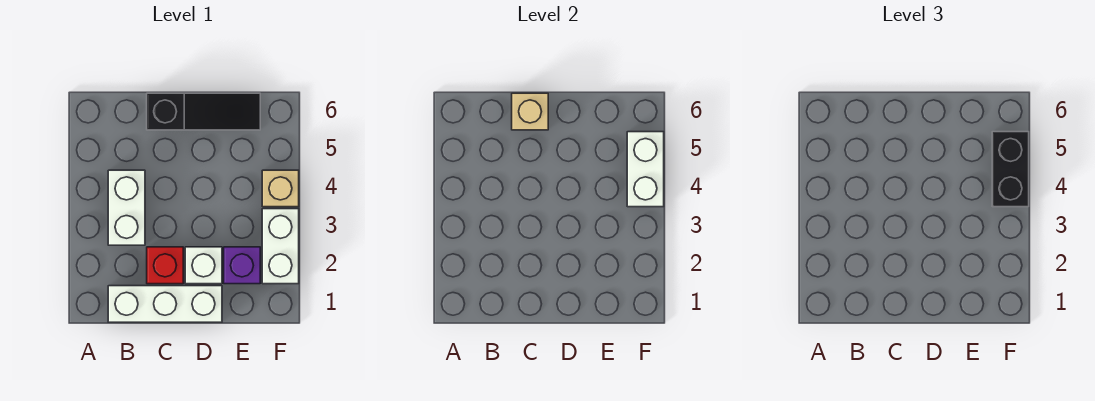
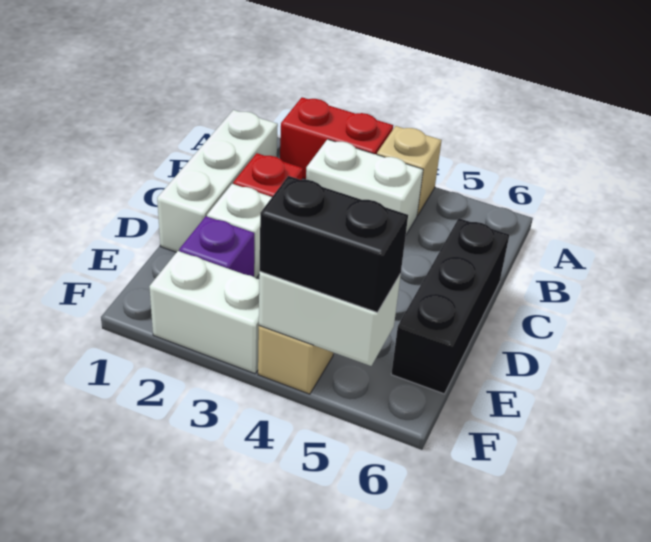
none -> red 1x2 brick [280,97,393,179]
black 1x3 slope [147,93,260,130] -> black 1x3 brick [391,218,510,394]
tan 1x1 brick [512,93,548,130] -> tan 1x1 brick moved to [377,126,442,216]

